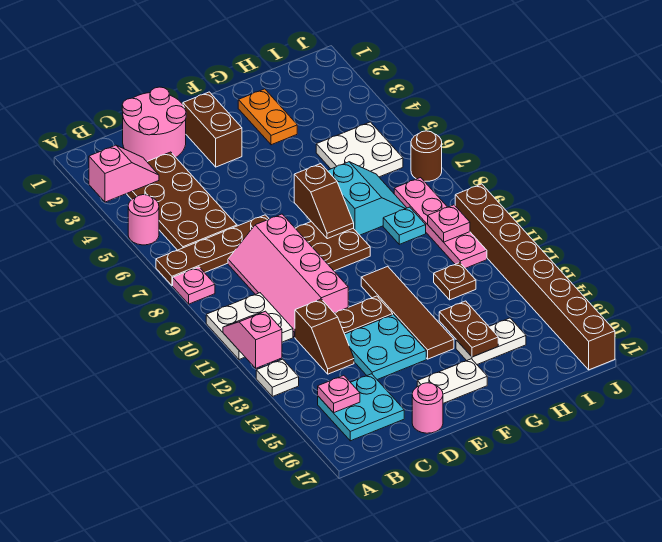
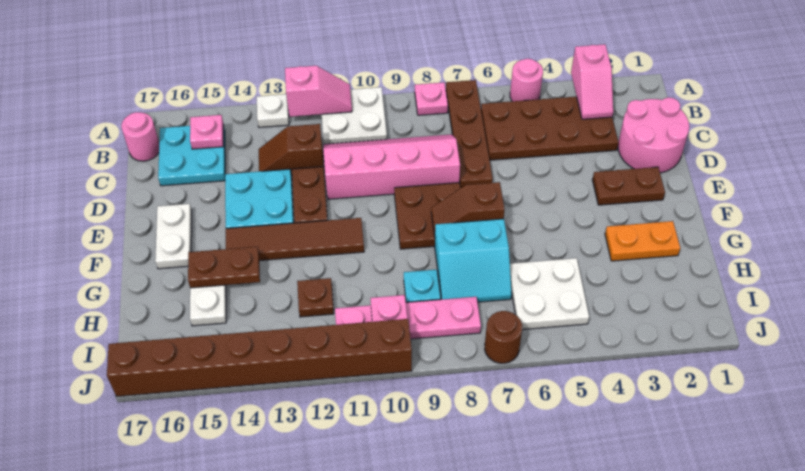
pink 1x1 round brick [412,383,443,433] -> pink 1x1 round brick moved to [121,112,159,161]
brown 1x2 brick [183,92,242,167] -> brown 1x2 plate [592,167,665,205]

